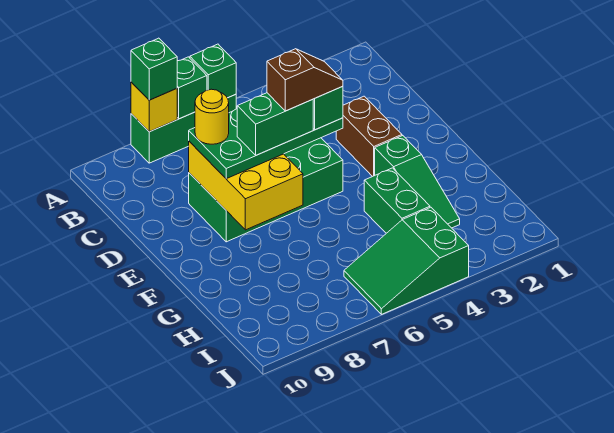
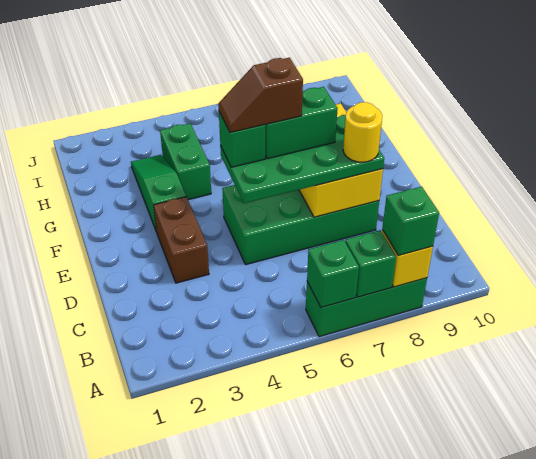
green 2x3 slope [344,207,469,314] -> none

